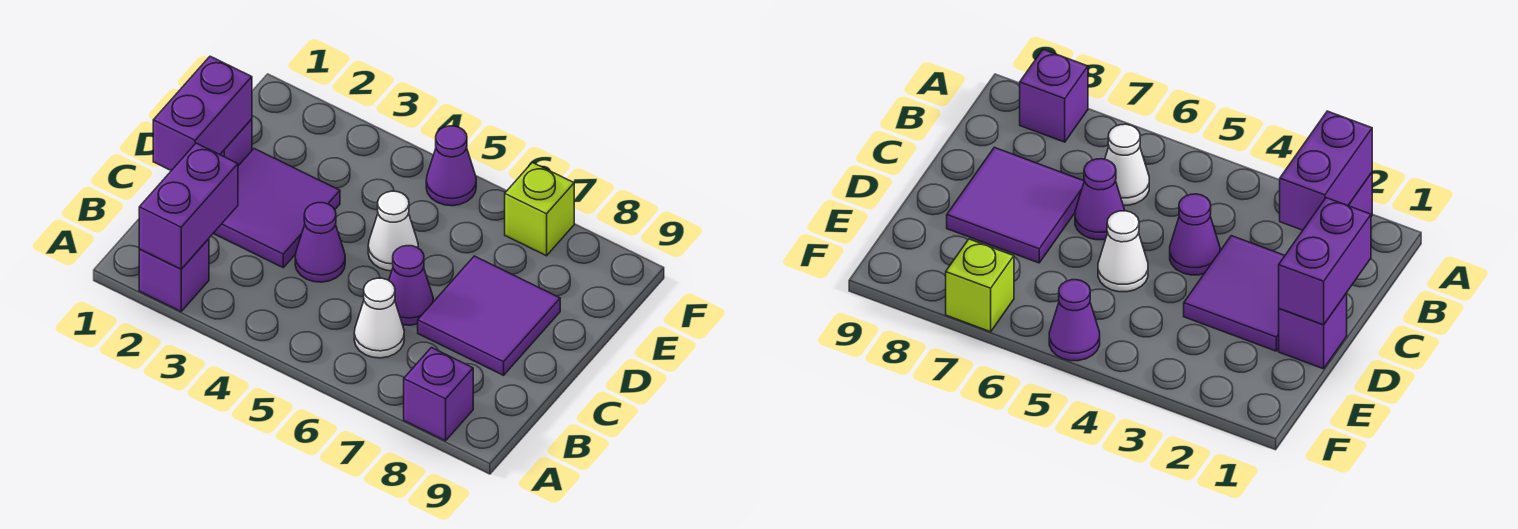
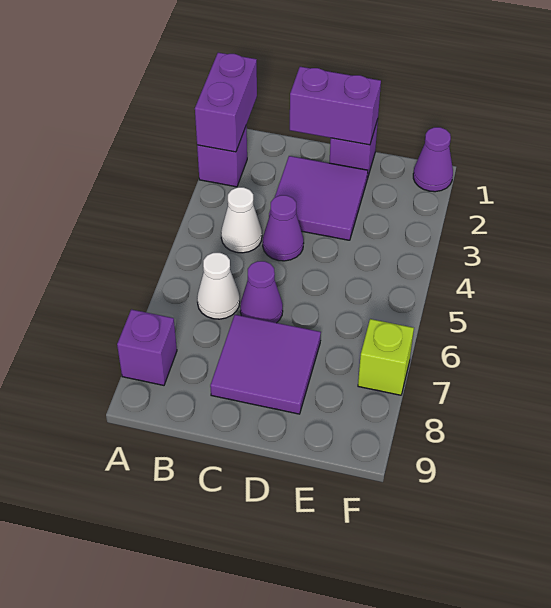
purple 1x2 brick [139,143,238,269] -> purple 1x2 brick turned to [195,53,257,152]
white 1x1 cone [368,191,418,271] -> white 1x1 cone moved to [221,187,262,253]
purple 1x1 cone [426,126,476,206] -> purple 1x1 cone moved to [413,127,453,192]

